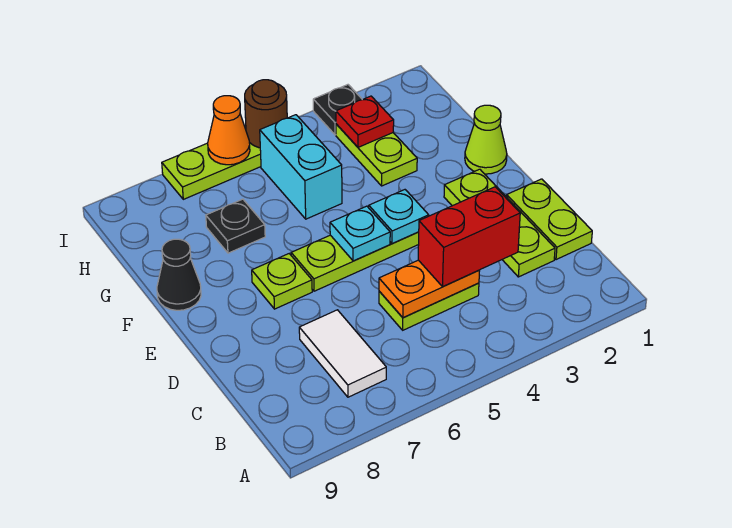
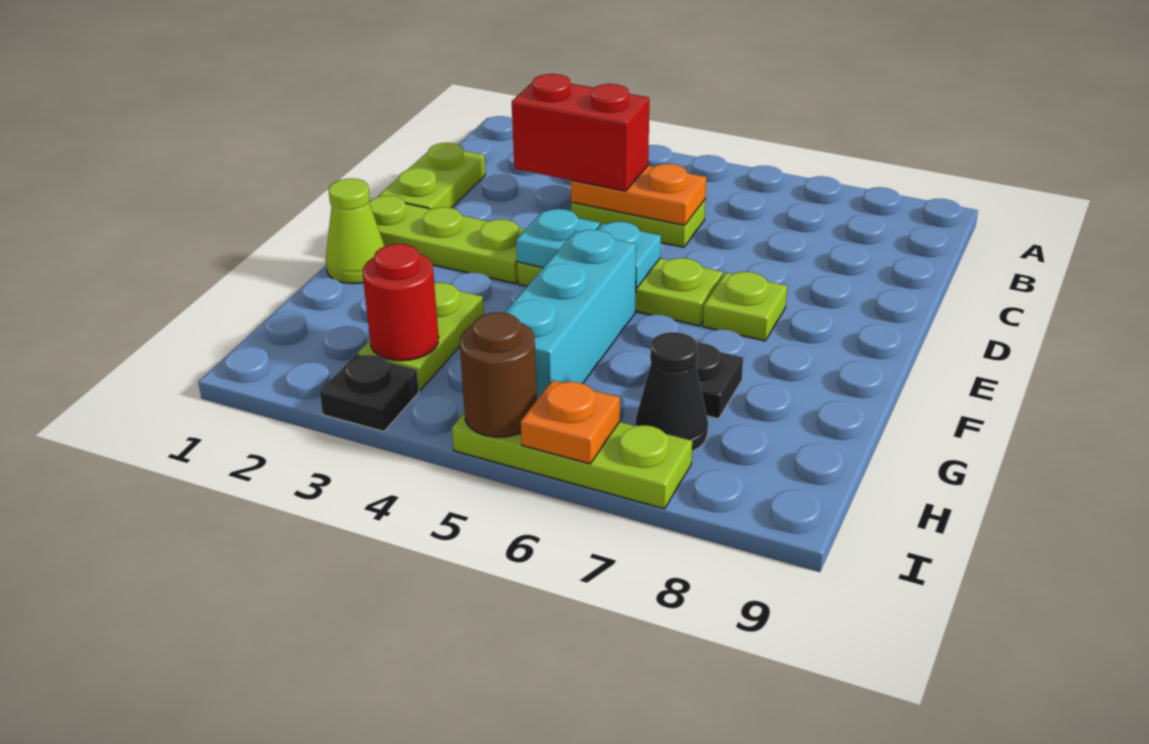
white 1x2 tile [299,310,386,397] -> none
lime 1x3 plate [444,169,555,277] -> lime 1x3 plate turned to [369,195,526,283]
black 1x1 cone [157,239,201,310] -> black 1x1 cone moved to [636,332,708,451]
cyan 1x2 brick [260,115,342,219] -> cyan 1x3 brick [504,230,636,399]
red 1x1 plate [336,96,394,147] -> red 1x1 round brick [363,244,439,361]
orange 1x1 cone [208,96,250,165] -> orange 1x1 plate [521,380,620,464]

